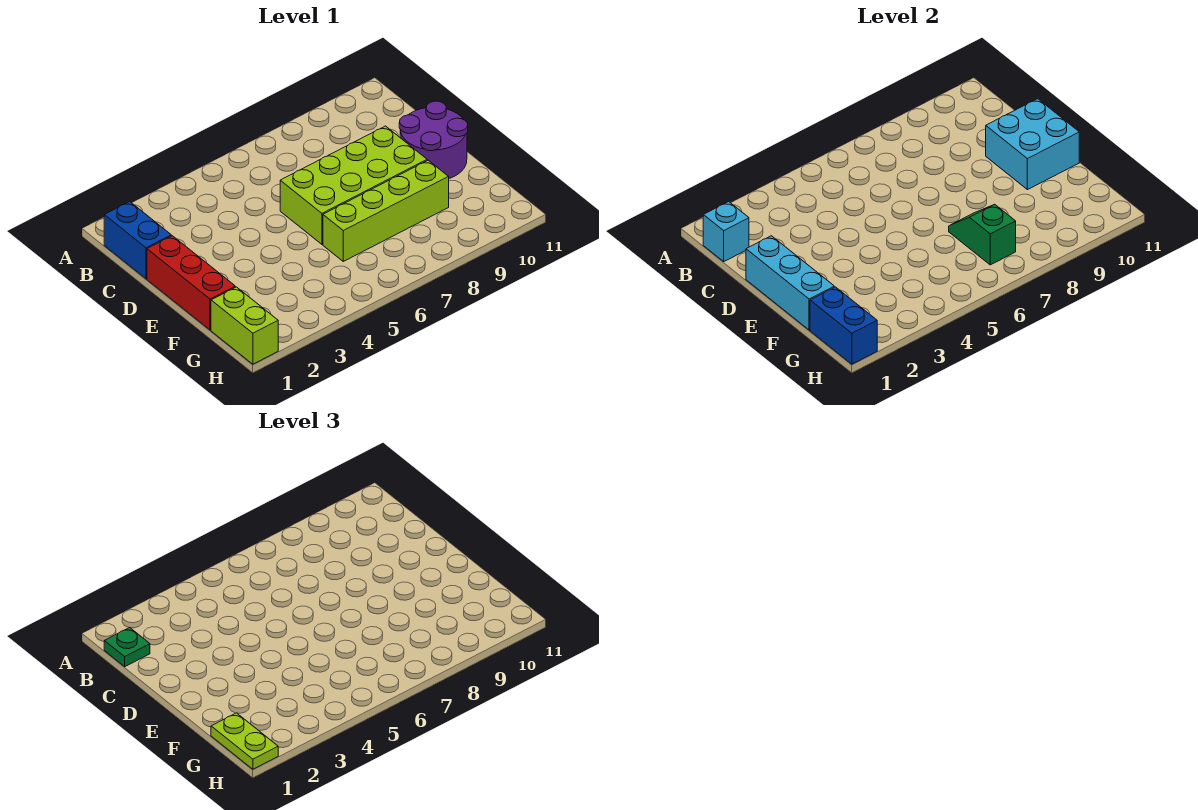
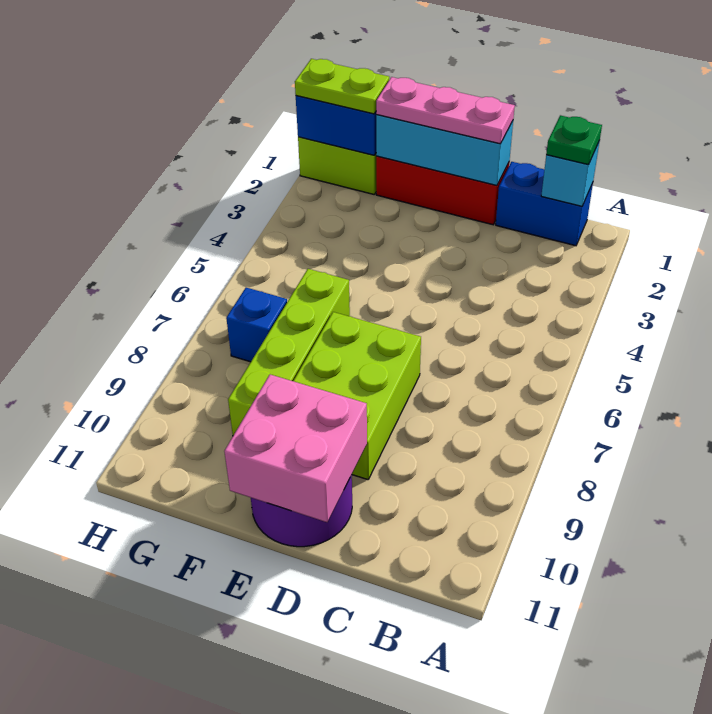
none -> pink 1x3 plate [376,77,515,144]
lime 2x4 brick [280,126,427,244] -> lime 2x3 brick [293,312,421,480]
cyan 2x2 brick [986,99,1079,190] -> pink 2x2 brick [224,375,367,522]
green 1x2 slope [949,204,1016,265] -> none
none -> blue 1x1 brick [226,288,287,362]

